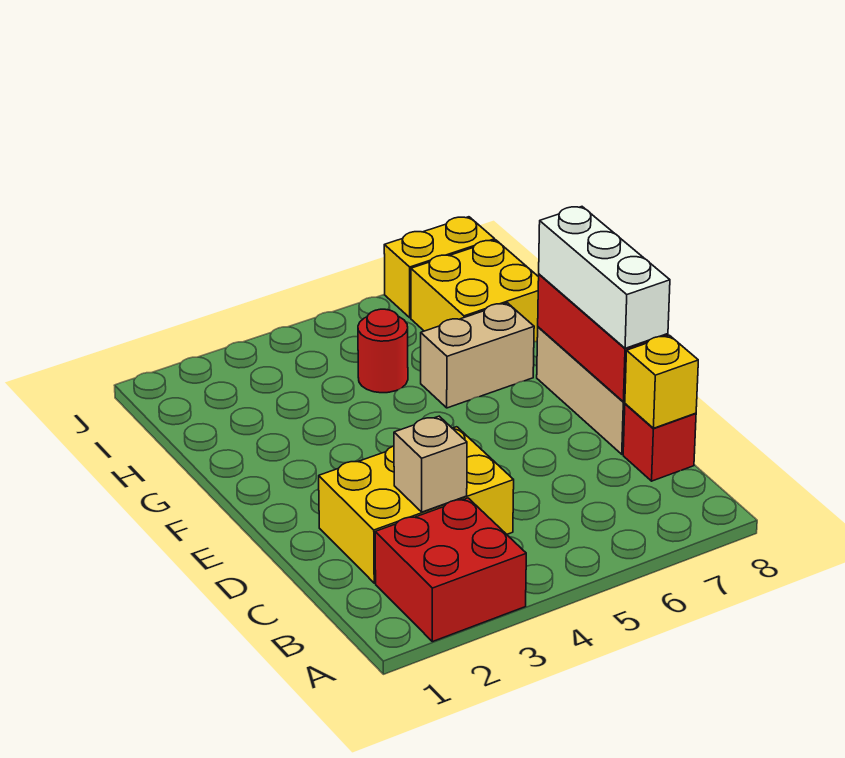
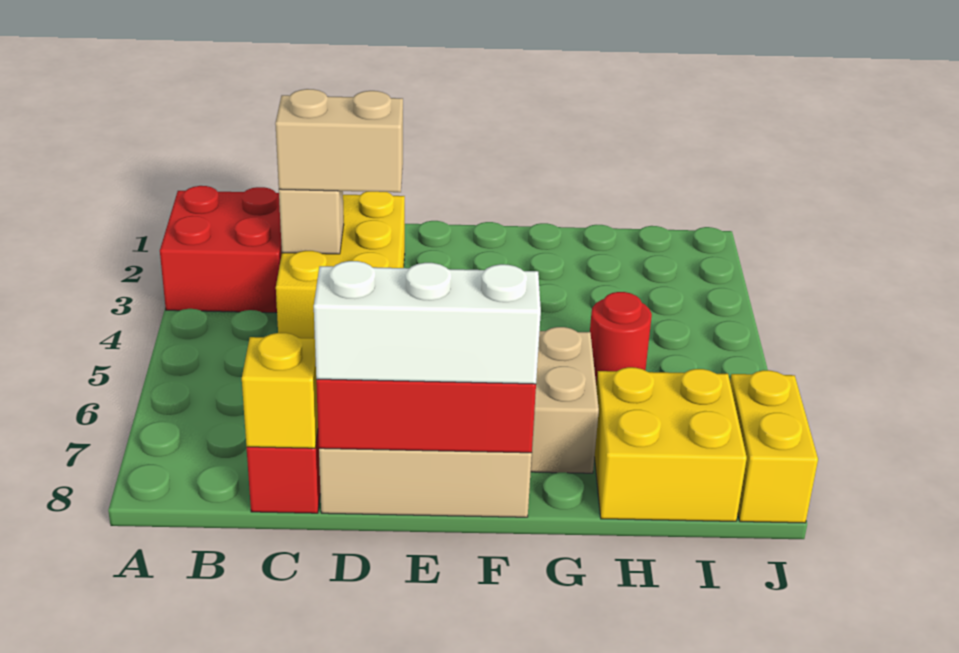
none -> tan 1x2 brick [275,89,403,192]

